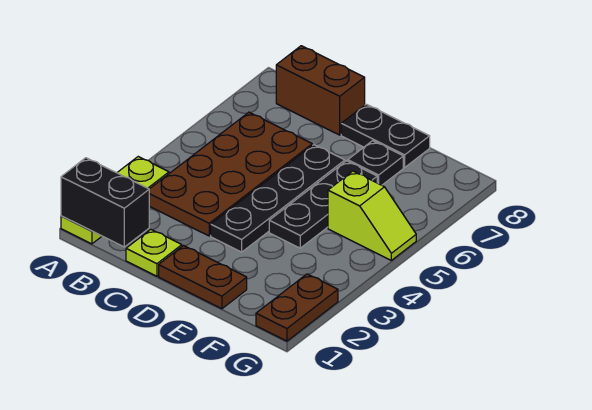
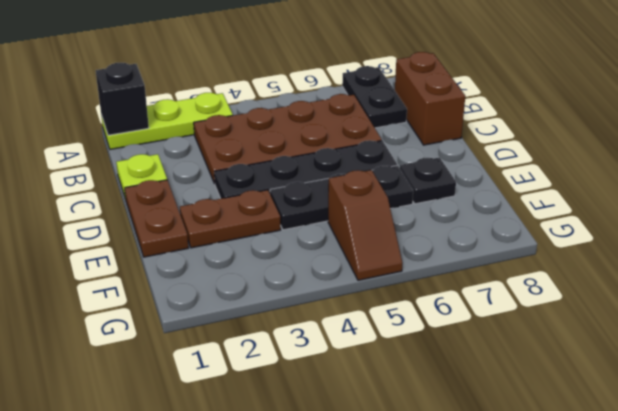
black 1x2 brick [61,158,149,247] -> black 1x1 brick [96,63,149,135]
black 1x2 plate [341,104,430,167] -> black 1x2 plate moved to [342,66,407,128]
lime 1x2 slope [328,171,416,260] -> brown 1x2 slope [328,170,403,280]
brown 1x2 plate [256,274,338,341] -> brown 1x2 plate moved to [180,190,281,248]

